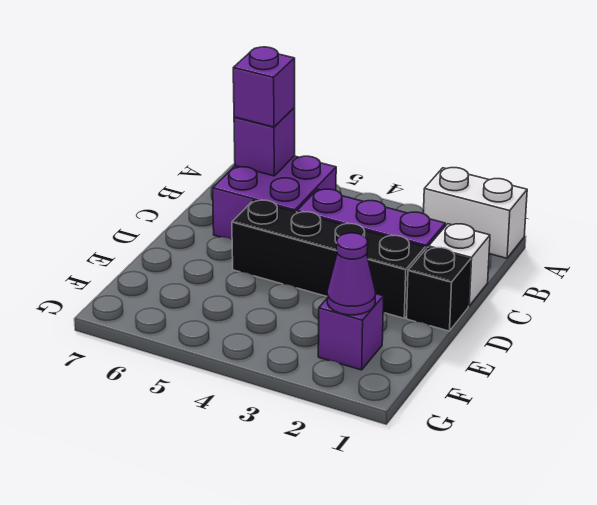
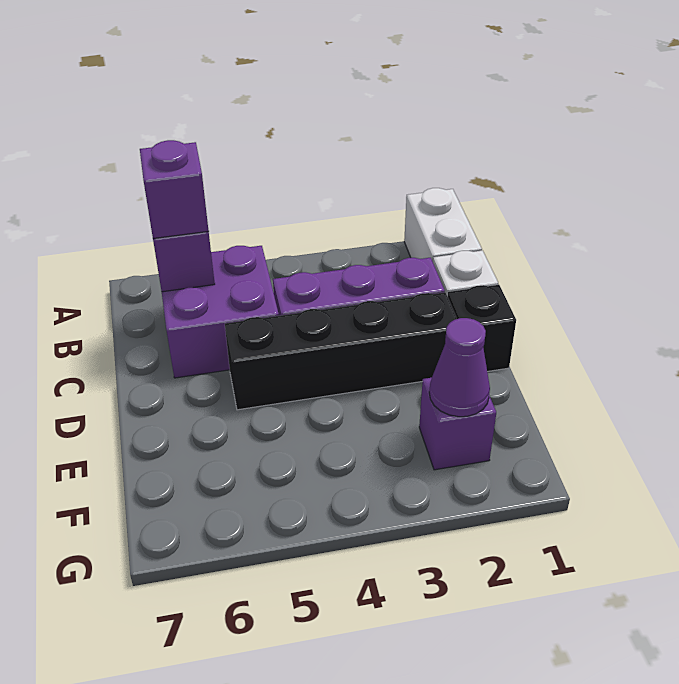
white 1x2 brick [423,168,527,258] -> white 1x2 brick turned to [404,188,482,262]

